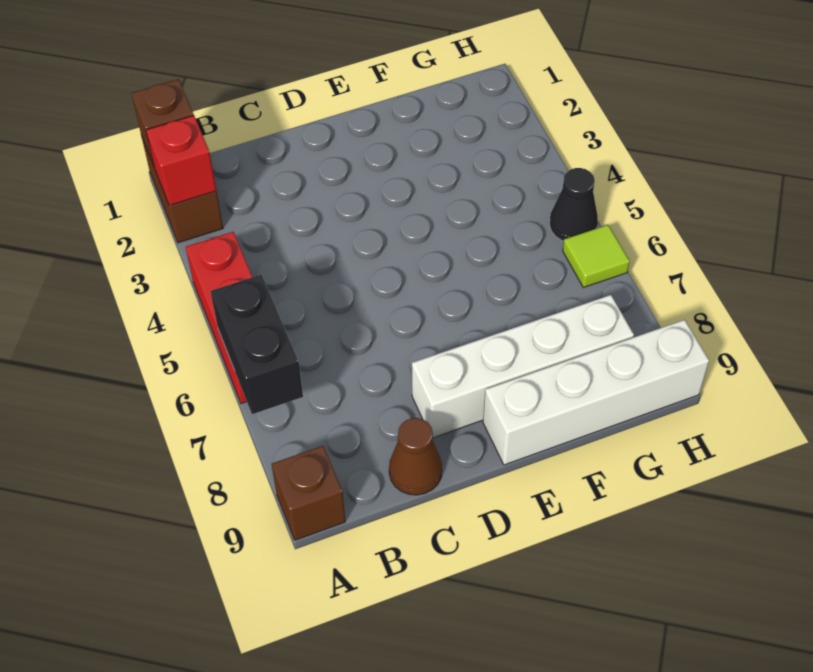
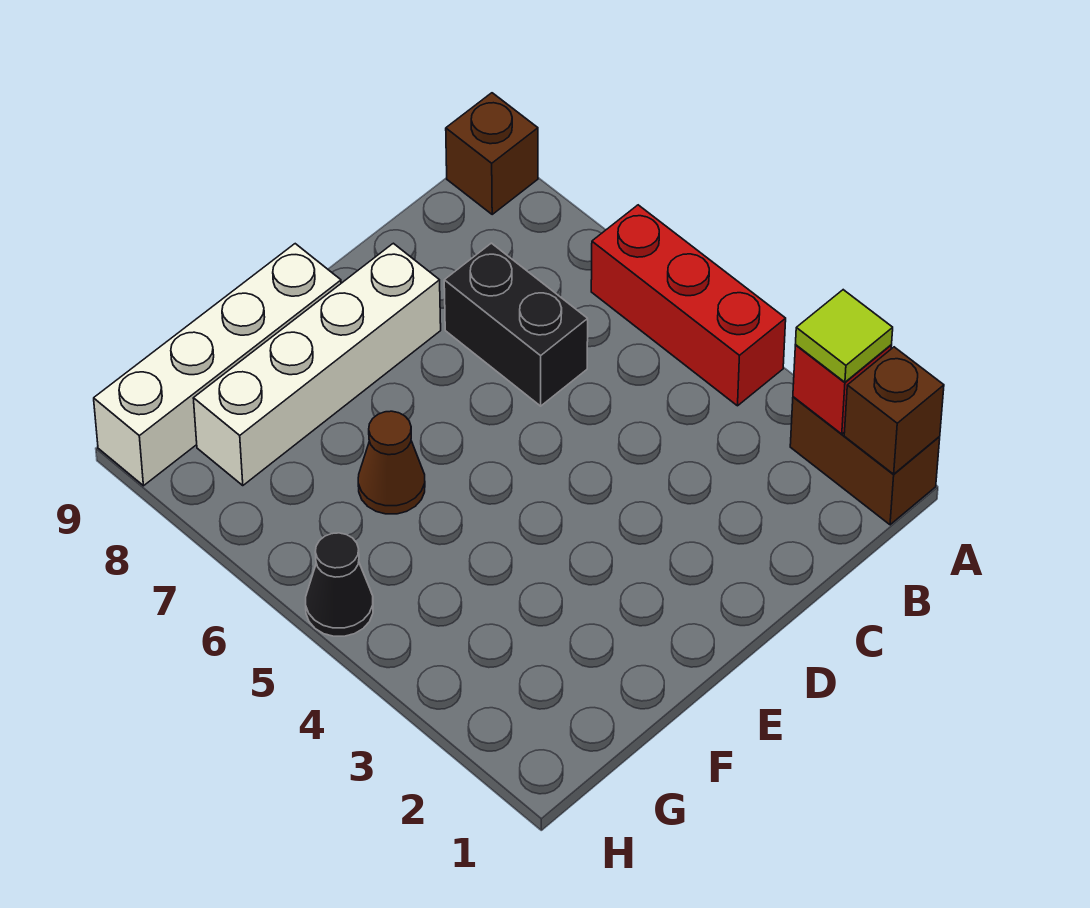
black 1x2 brick [210,275,303,414] -> black 1x2 brick moved to [444,243,588,406]
brown 1x1 cone [389,418,442,495] -> brown 1x1 cone moved to [358,411,425,514]
lime 1x1 tile [563,225,630,287] -> lime 1x1 tile moved to [796,290,893,382]

